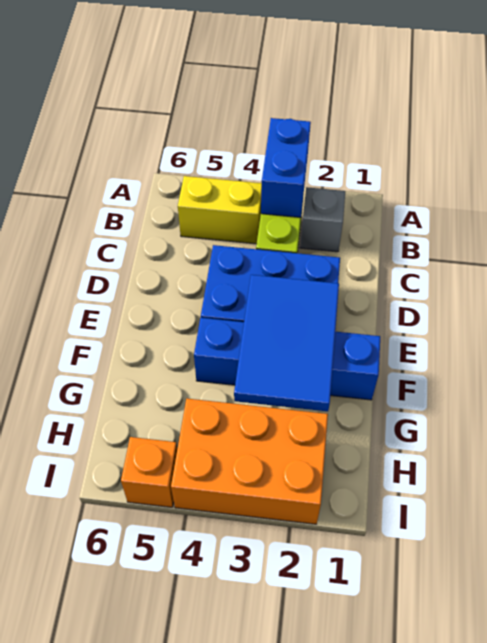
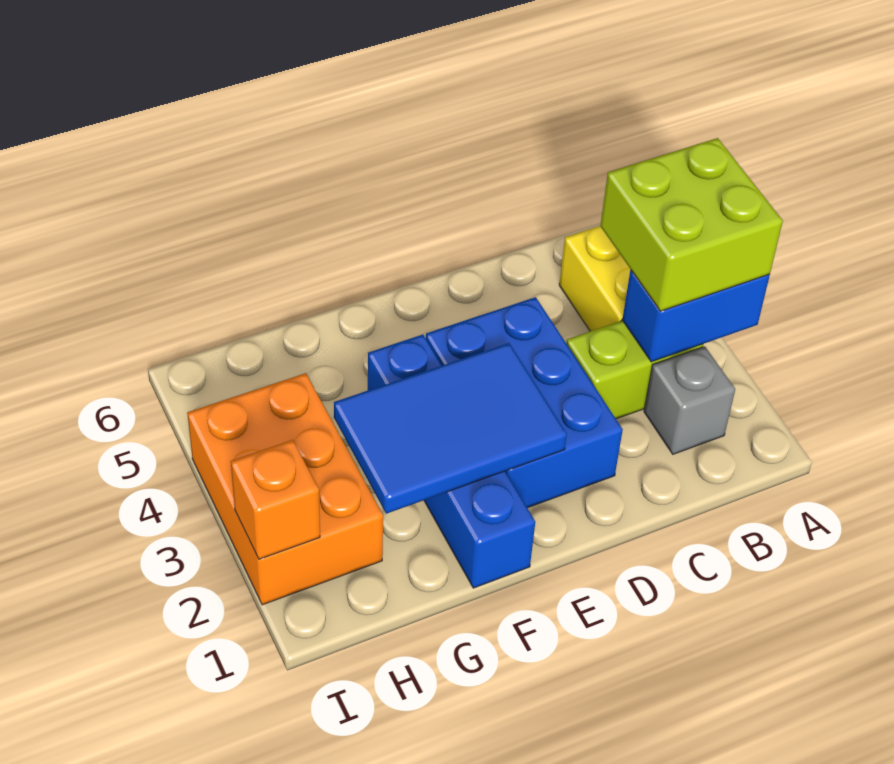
none -> lime 2x2 brick [600,138,783,311]
orange 1x1 brick [121,437,177,507] -> orange 1x1 brick moved to [231,440,320,559]

